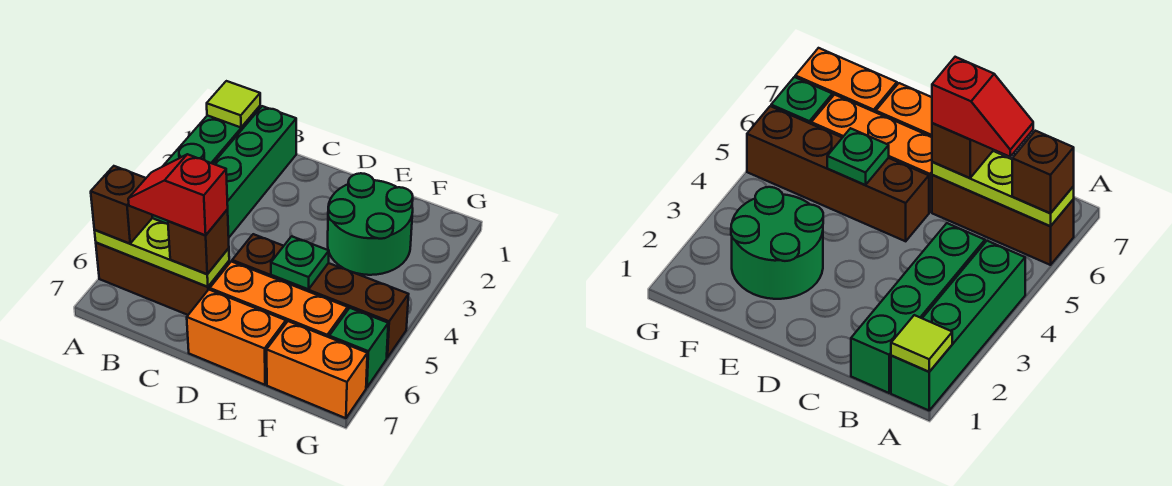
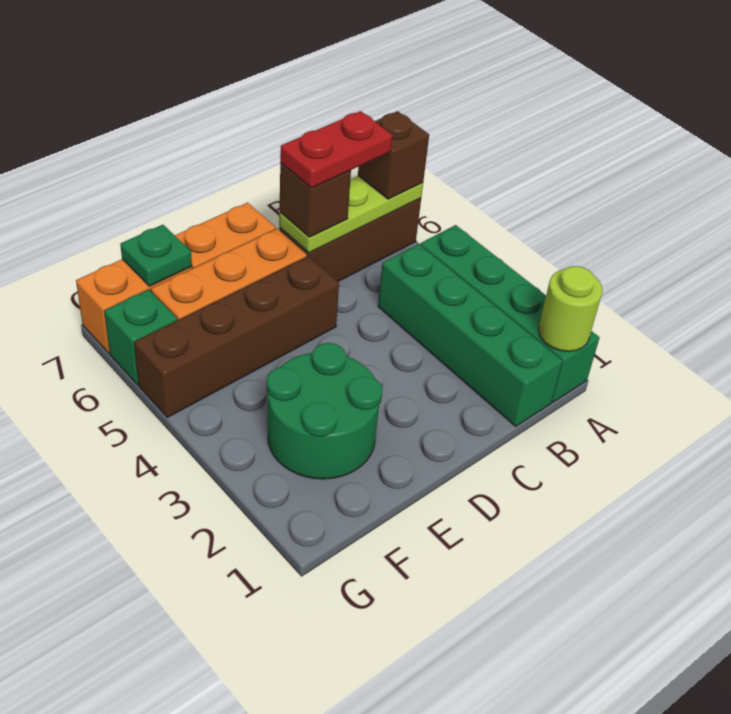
lime 1x1 tile [207,81,260,127] -> lime 1x1 round brick [539,266,602,351]
red 1x2 slope [128,154,228,235] -> red 1x2 plate [280,111,393,188]
green 1x1 plate [271,236,329,289] -> green 1x1 plate moved to [120,225,192,286]

